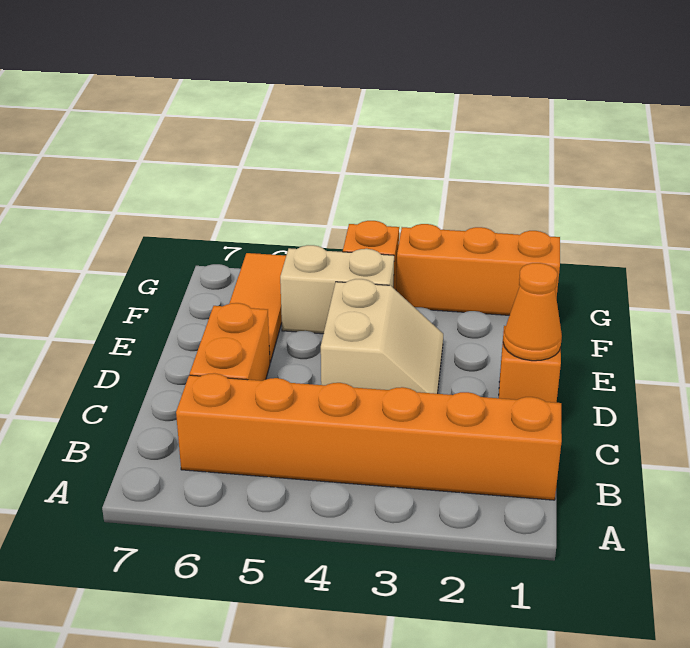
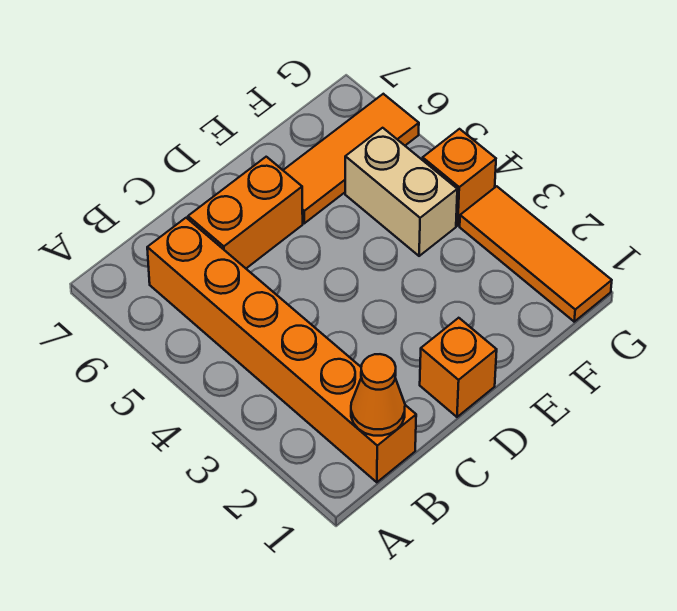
orange 1x1 cone [503,263,562,361] -> orange 1x1 cone moved to [351,354,405,436]
tan 2x2 slope [321,279,443,394] -> none
orange 1x3 brick [396,224,560,315] -> orange 1x3 tile [460,186,612,322]

